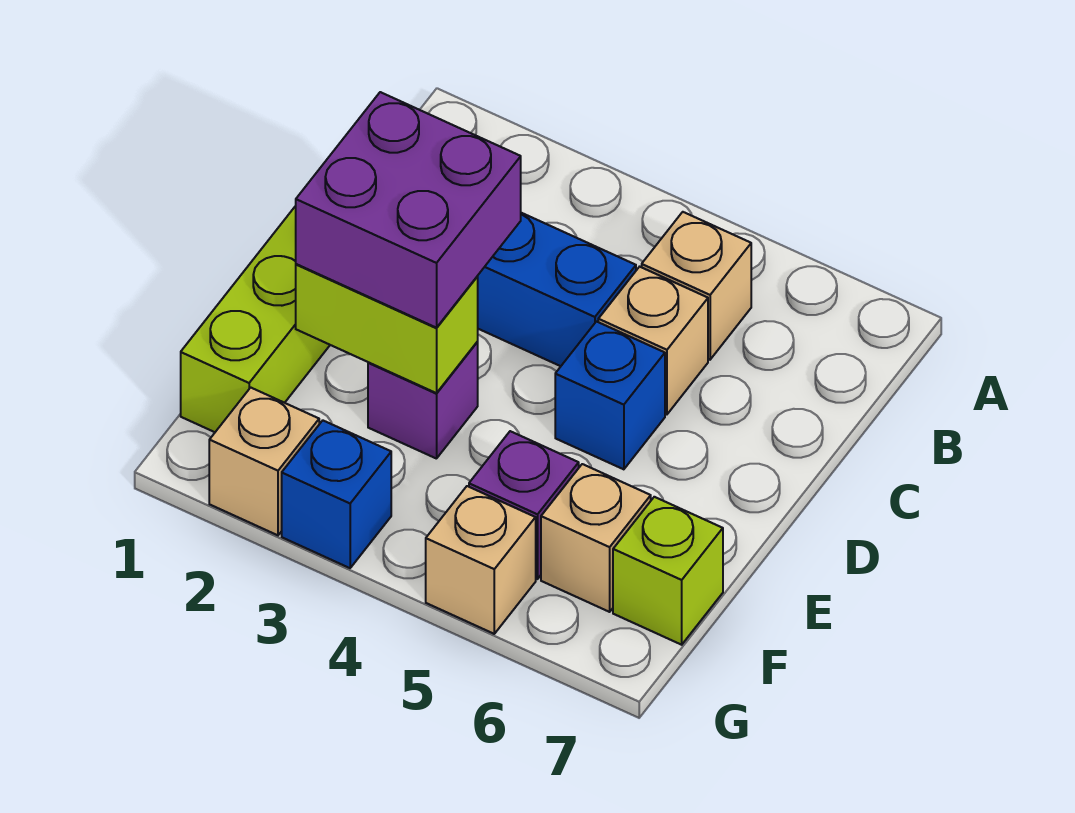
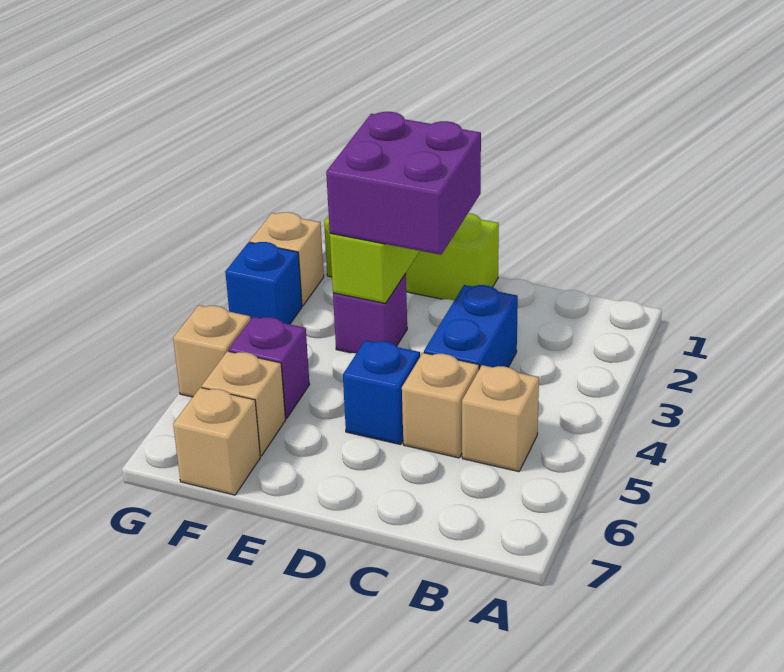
lime 1x1 brick [613,497,723,645] -> tan 1x1 brick [173,387,260,495]

